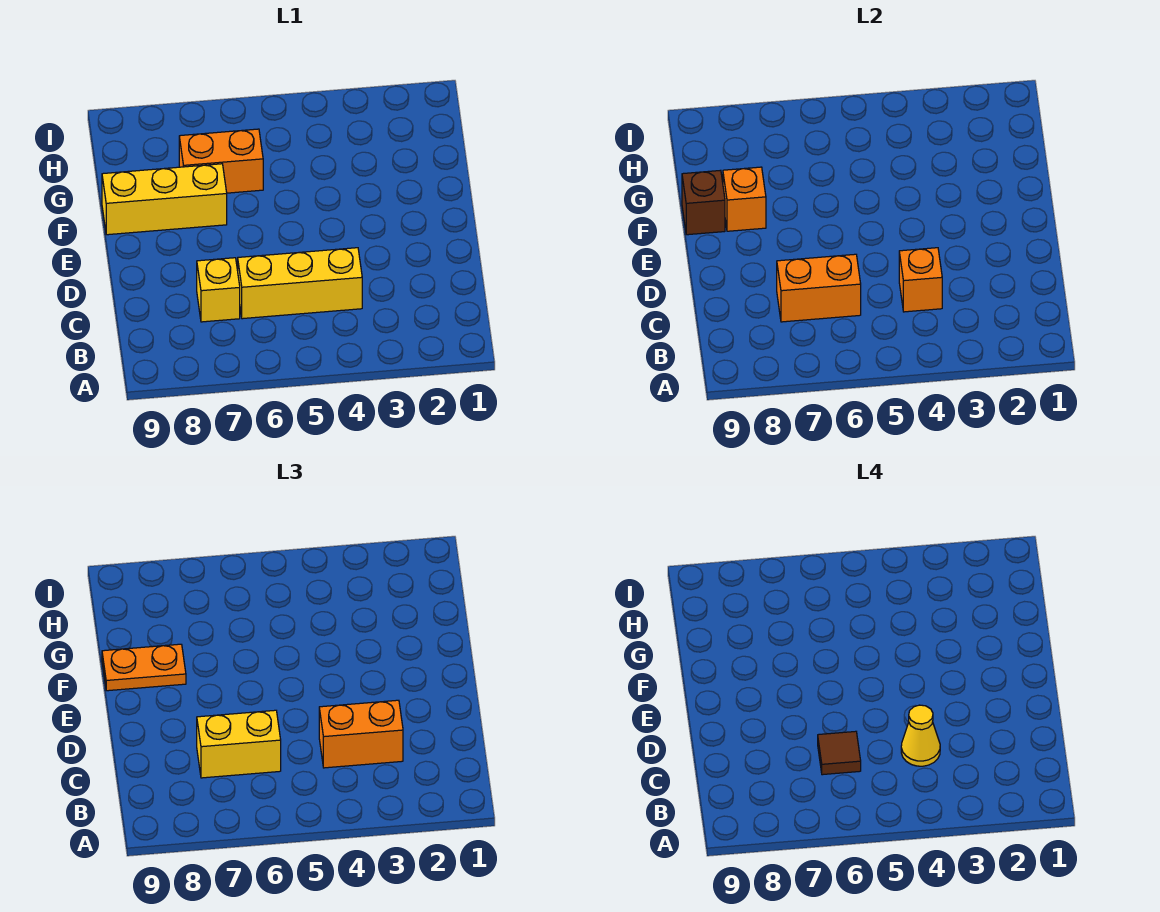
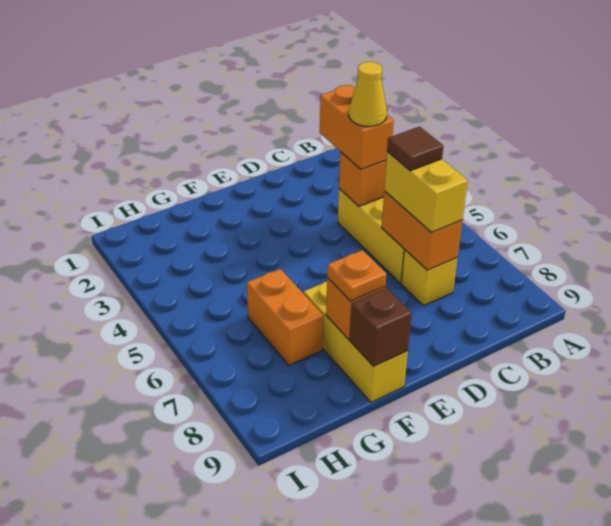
orange 1x2 plate [102,644,186,691] -> orange 1x1 plate [327,250,386,301]

